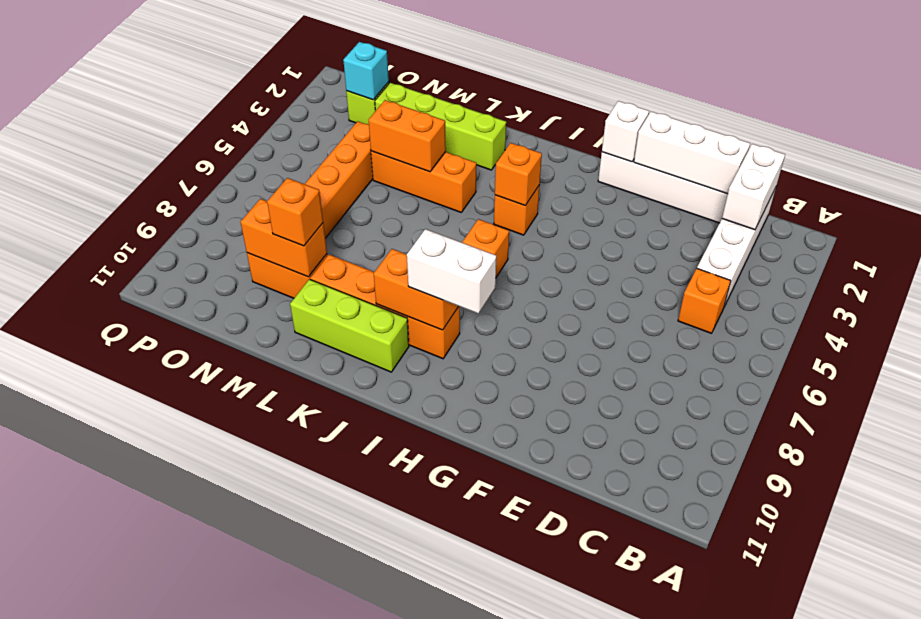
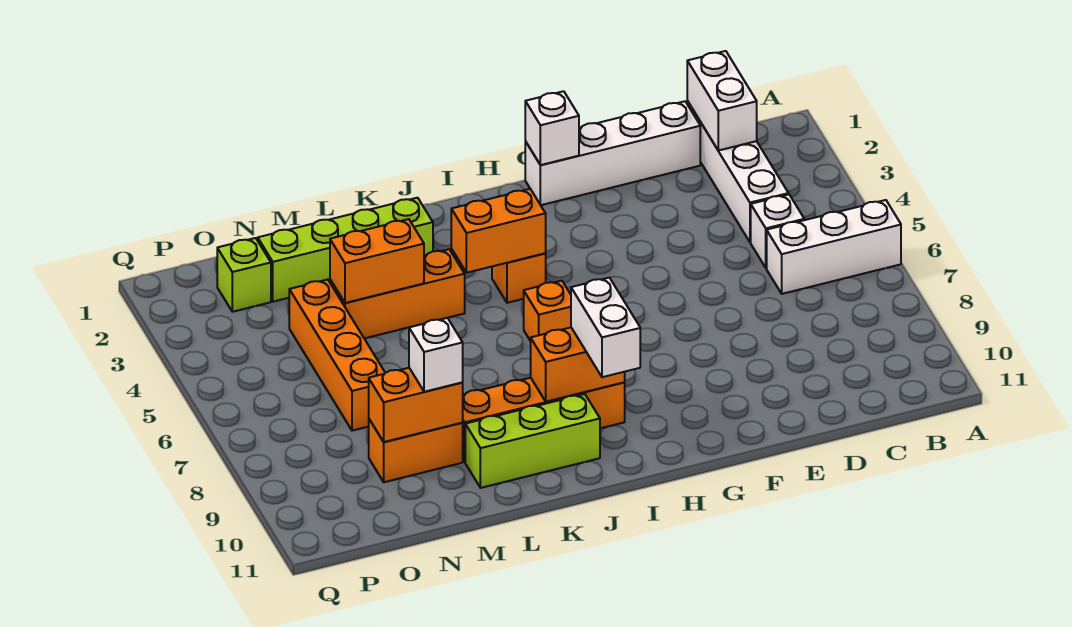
orange 1x1 brick [678,269,731,333] -> white 1x1 brick [751,194,804,268]
white 1x3 brick [634,112,750,194] -> white 1x3 brick moved to [767,200,901,294]
white 1x2 brick [407,229,496,314] -> white 1x2 brick turned to [571,278,640,377]
orange 1x1 brick [495,143,542,205] -> orange 1x2 brick [451,189,546,273]
orange 1x1 brick [267,178,323,246] -> white 1x1 brick [409,318,463,392]
cyan 1x1 brick [343,42,389,100] -> none

